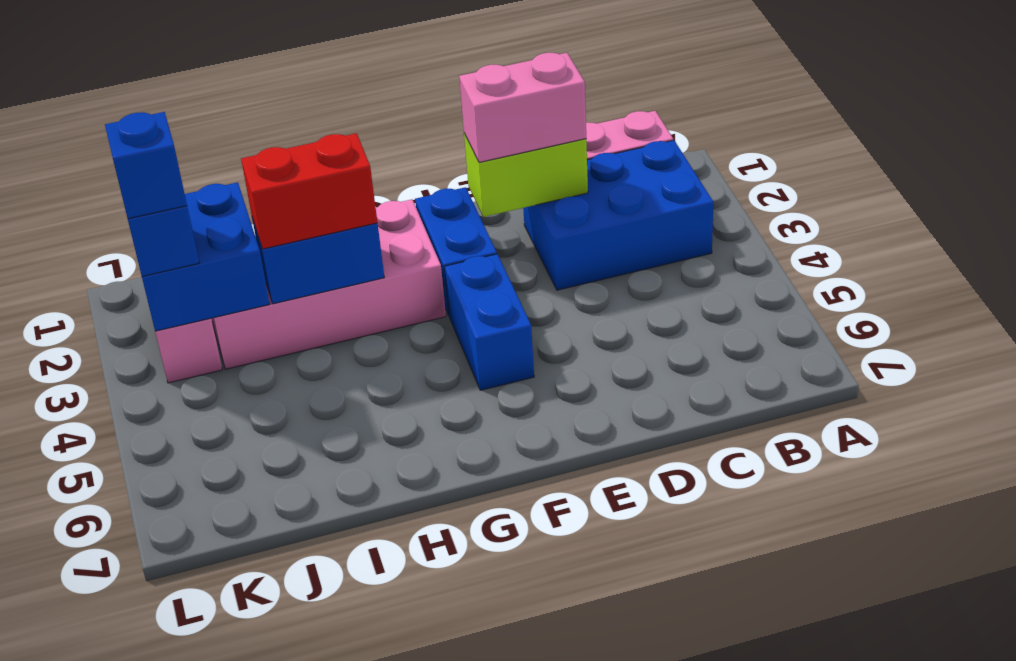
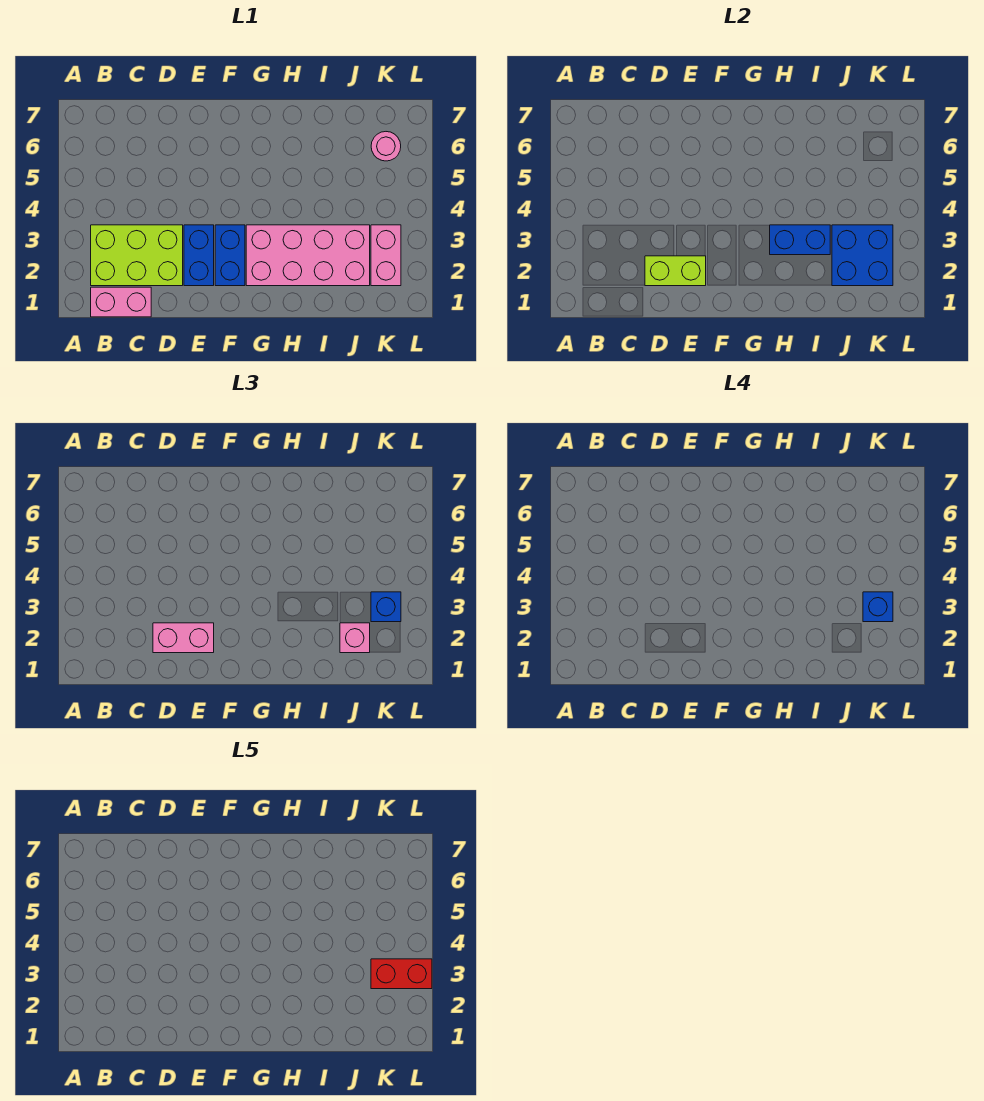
blue 2x3 brick [523,140,713,290] -> lime 2x3 brick [91,225,183,286]
blue 1x2 brick [445,254,534,390] -> blue 1x2 brick moved to [184,225,214,286]
red 1x2 brick [241,133,377,249] -> red 1x2 brick moved to [371,959,432,989]
none -> pink 1x1 brick [340,623,370,653]
none -> pink 1x1 round brick [371,132,401,161]

